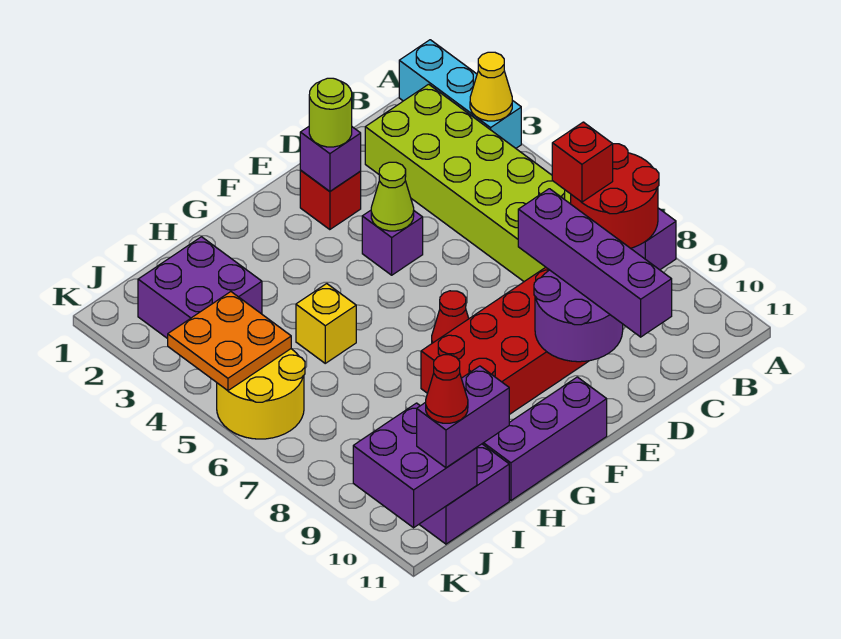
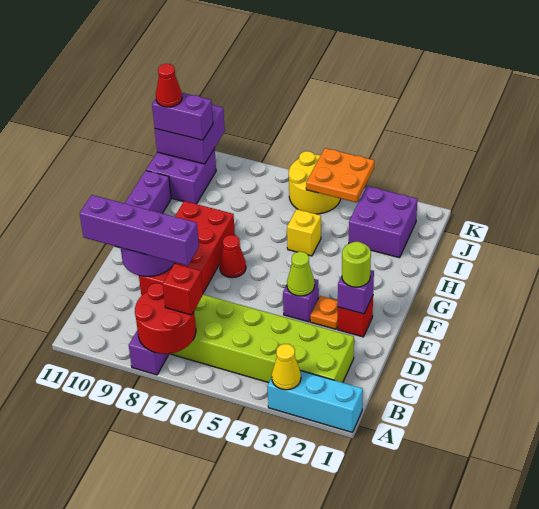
none -> orange 1x1 plate [310,296,338,329]
purple 1x2 brick [417,366,509,468] -> purple 1x2 brick turned to [152,93,213,140]

